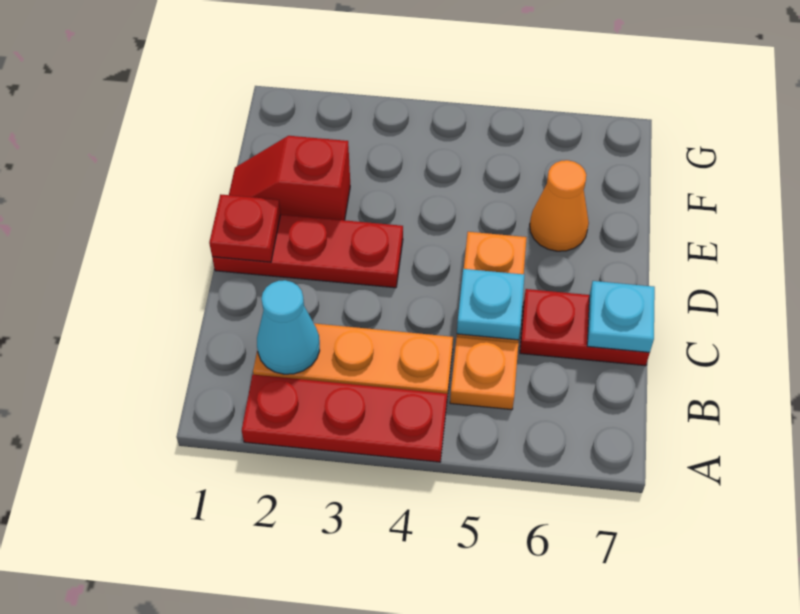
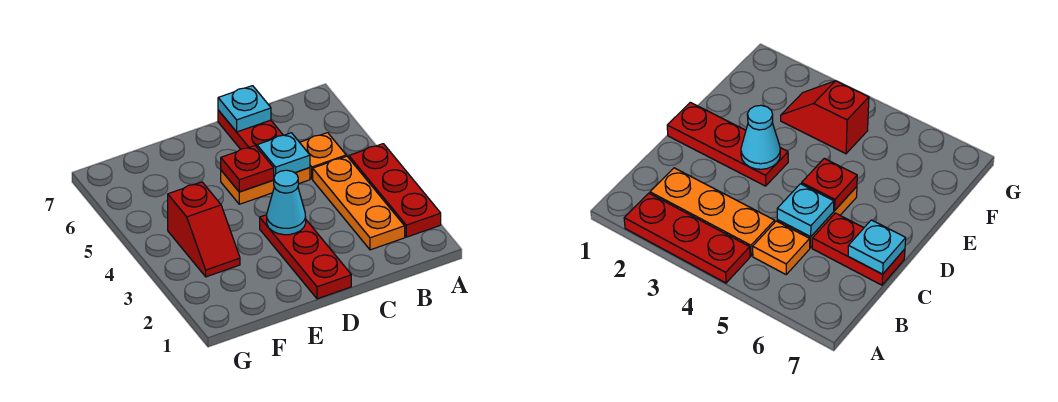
cyan 1x1 cone [257,280,320,374] -> cyan 1x1 cone moved to [267,170,306,235]
red 1x1 plate [209,194,281,262] -> red 1x1 plate moved to [221,146,274,192]
red 1x2 slope [229,136,350,220] -> red 1x2 slope moved to [168,182,240,277]
orange 1x1 cone [530,160,589,251] -> none

